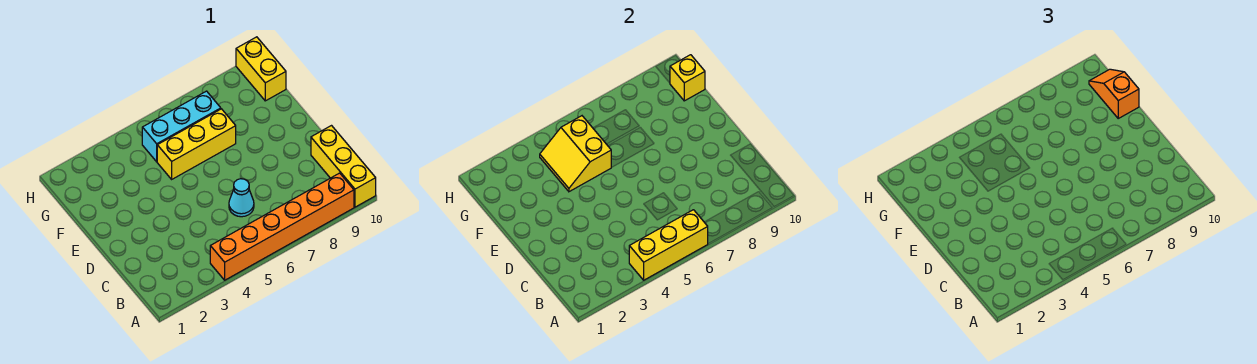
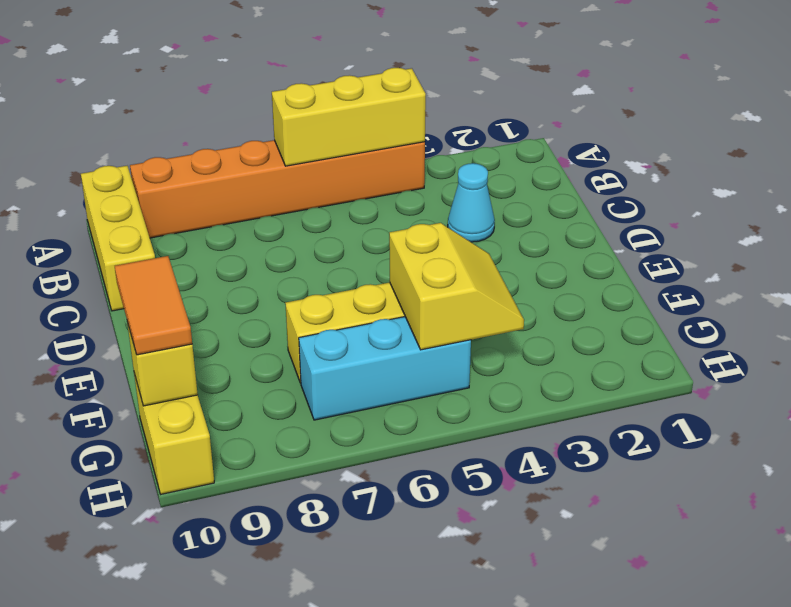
cyan 1x1 cone [229,179,254,217] -> cyan 1x1 cone moved to [448,163,495,242]
orange 1x2 slope [1089,69,1139,118] -> orange 1x2 tile [115,256,192,355]

